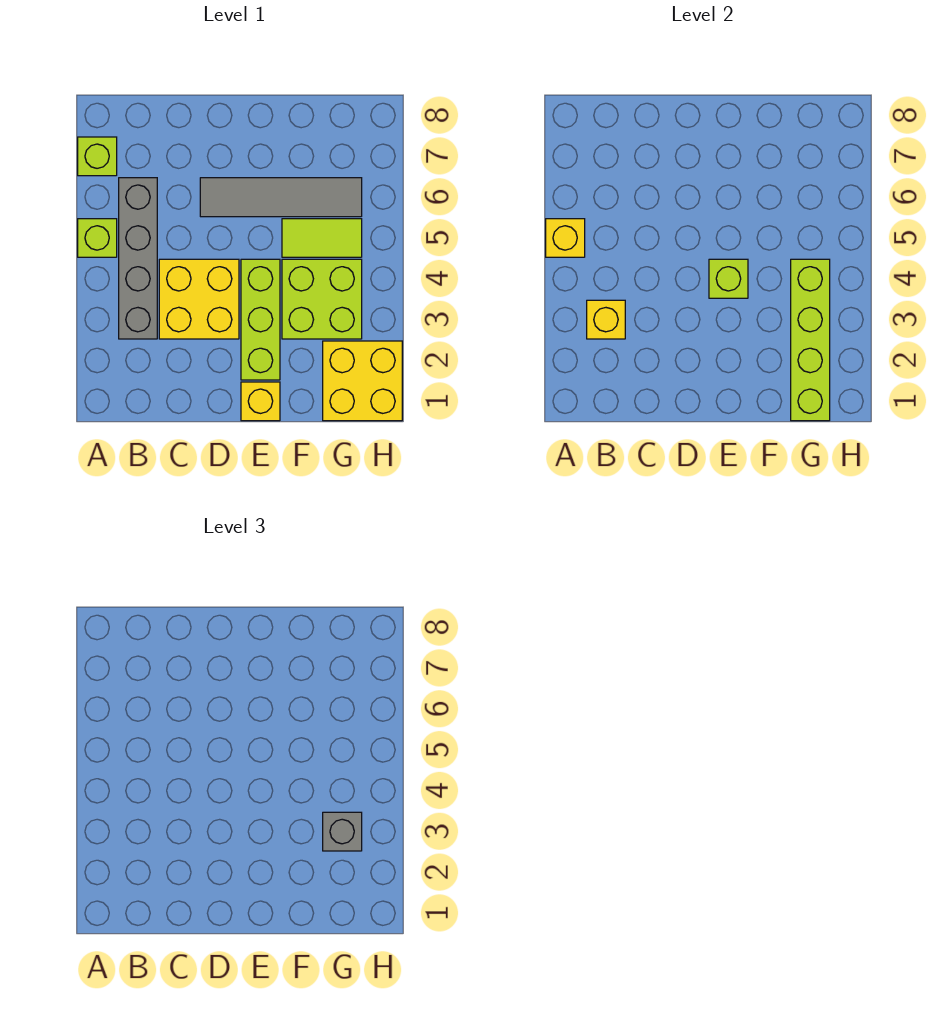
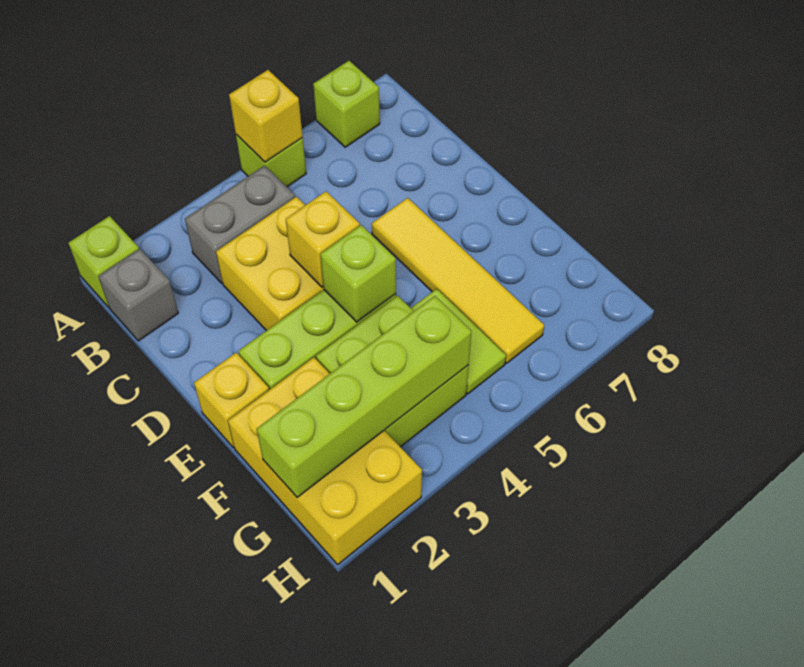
none -> lime 1x1 brick [68,216,139,307]
grey 1x4 brick [119,178,157,339] -> grey 1x2 brick [185,166,295,283]
yellow 1x1 brick [587,300,625,339] -> yellow 1x1 brick moved to [286,191,360,287]
grey 1x4 tile [200,178,362,217] -> yellow 1x4 tile [372,198,544,363]
yellow 2x2 brick [323,341,402,421] -> yellow 2x3 brick [228,357,422,564]
grey 1x1 brick [323,812,362,851] -> grey 1x1 brick moved to [98,249,178,341]

